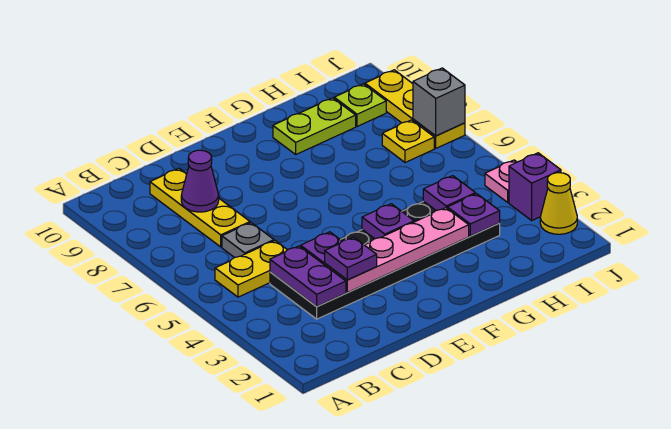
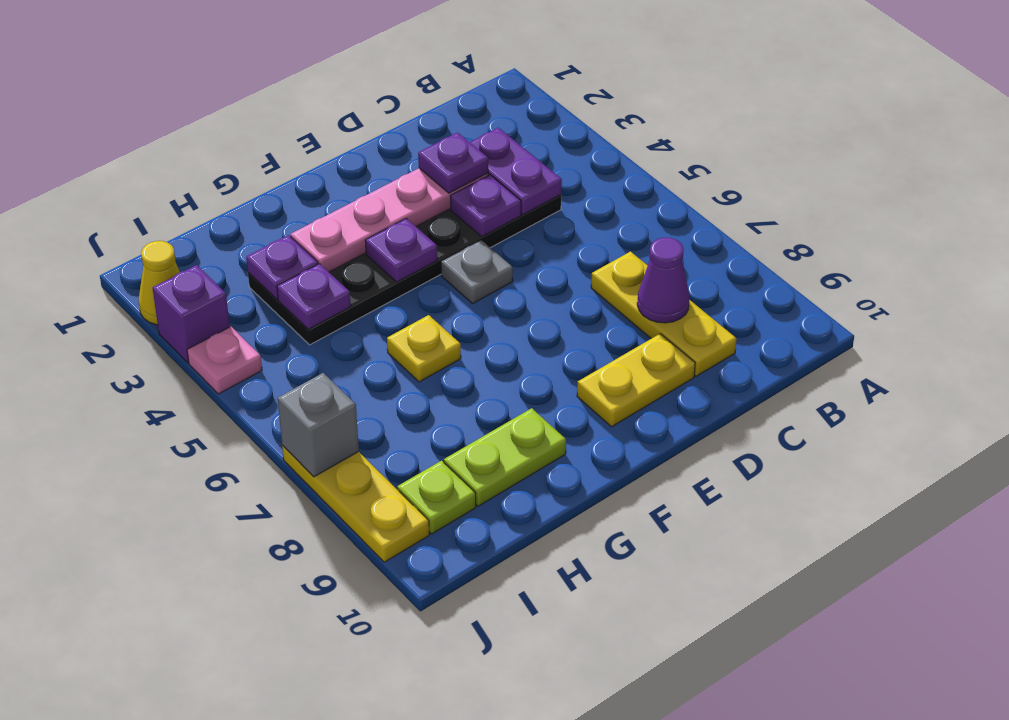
yellow 1x2 plate [215,241,287,297] -> yellow 1x2 plate moved to [577,334,695,427]
grey 1x1 plate [222,223,274,258] -> grey 1x1 plate moved to [441,240,513,304]
yellow 1x1 plate [382,120,434,163] -> yellow 1x1 plate moved to [387,315,461,382]

